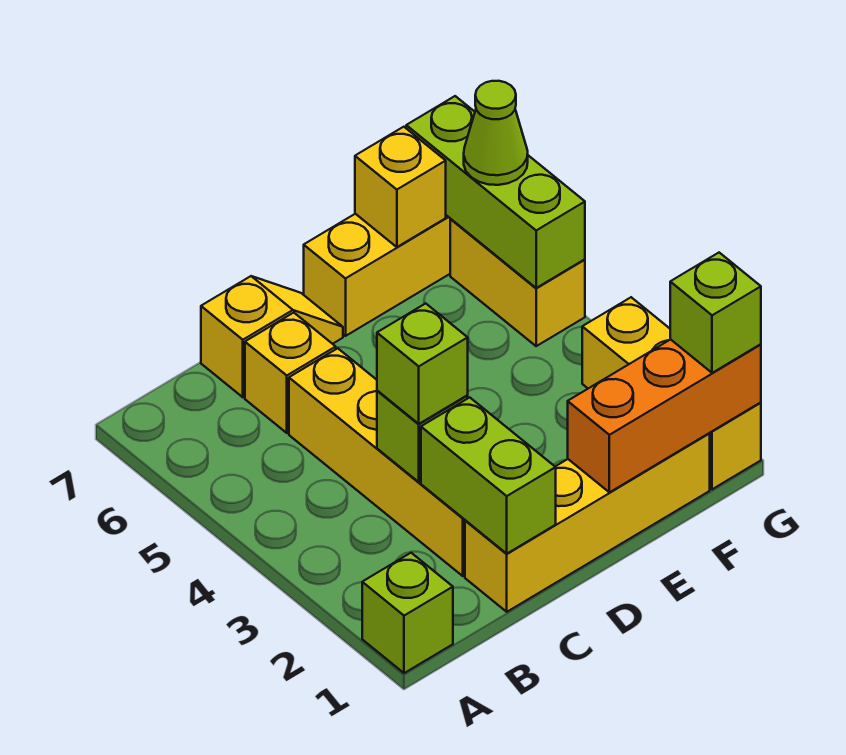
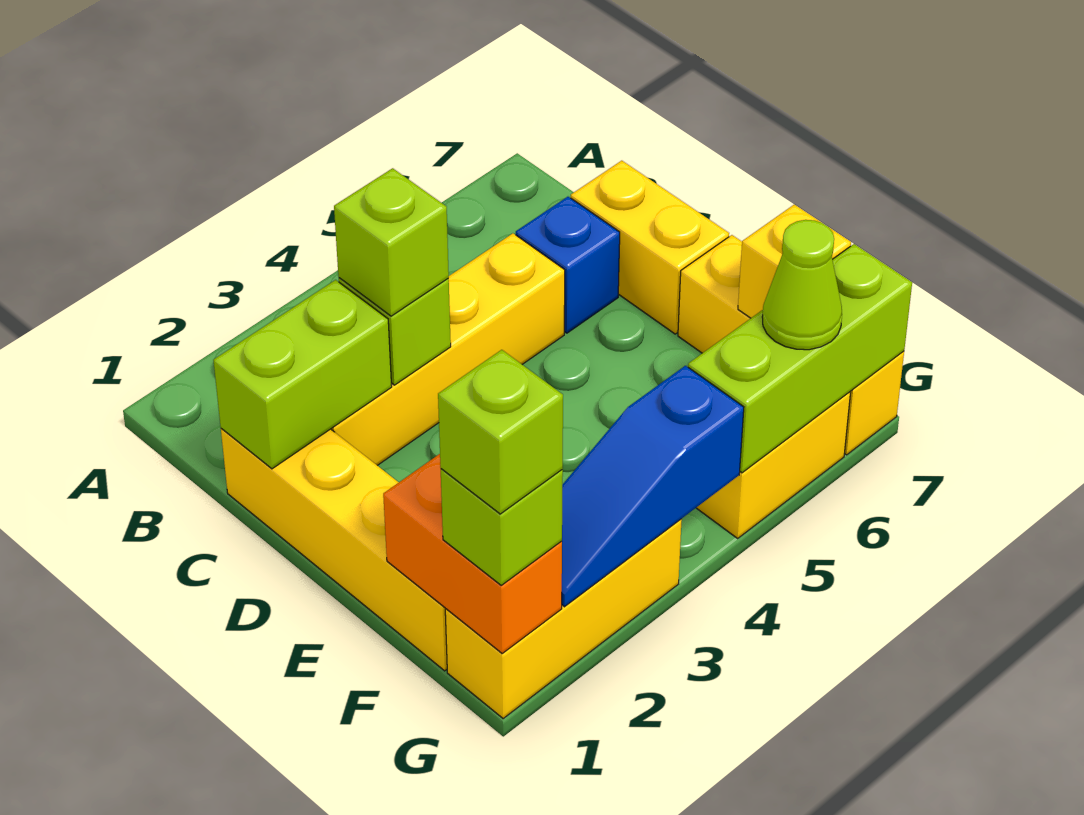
lime 1x1 brick [362,553,453,673] -> lime 1x1 brick moved to [438,350,563,514]
yellow 1x1 brick [245,313,336,433] -> blue 1x1 brick [516,197,620,333]
yellow 1x2 slope [201,276,343,397] -> yellow 1x2 brick [571,161,729,334]
orange 1x3 brick [568,340,761,492] -> orange 1x2 brick [383,454,562,653]
none -> blue 1x3 slope [562,366,744,607]

